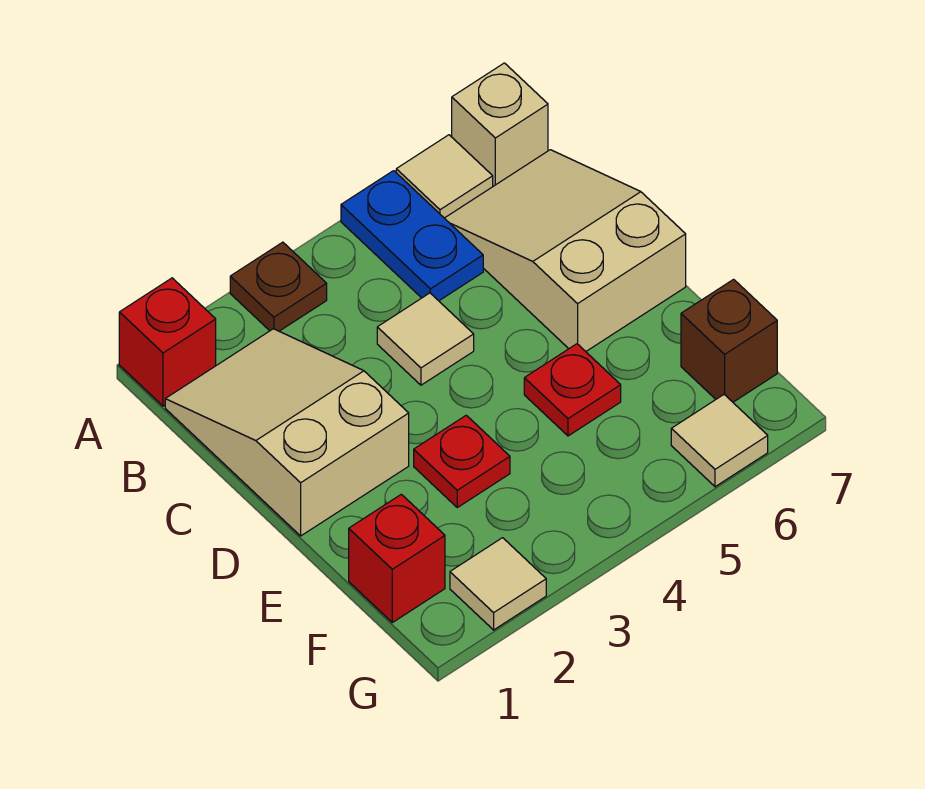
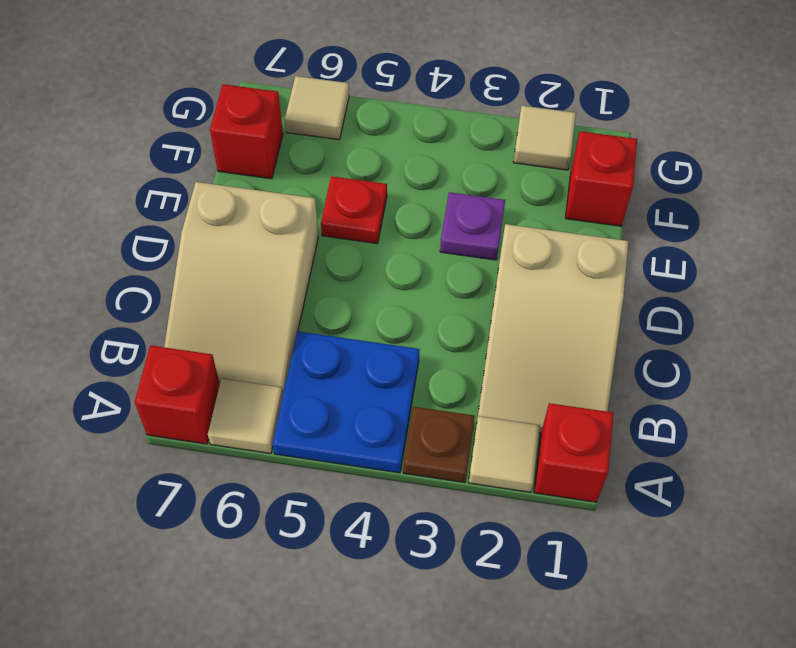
blue 1x2 plate [341,171,483,301] -> blue 2x2 plate [273,331,420,473]
tan 1x1 brick [452,63,548,186] -> red 1x1 brick [135,345,220,444]
tan 1x1 tile [377,293,474,385] -> tan 1x1 tile moved to [469,416,540,492]
red 1x1 plate [414,415,510,507] -> purple 1x1 plate [440,192,505,260]
brown 1x1 brick [681,279,777,402] -> red 1x1 brick [210,84,283,179]

